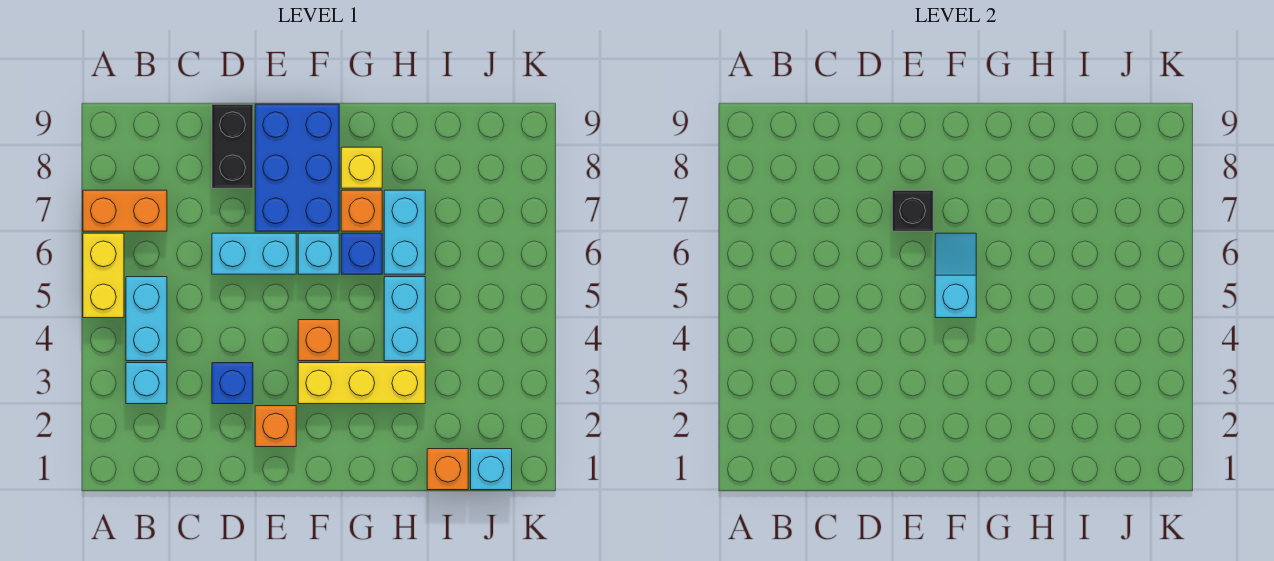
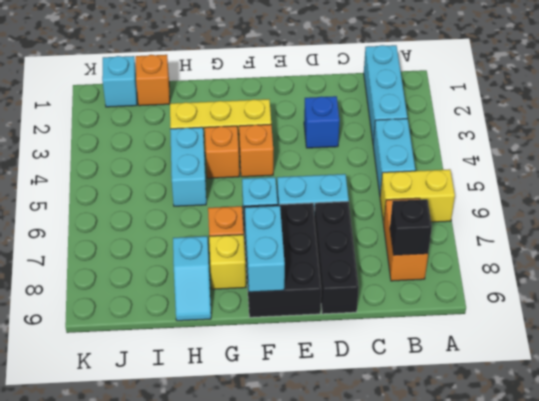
yellow 1x2 brick [83,233,124,318] -> yellow 1x2 brick turned to [380,169,455,223]
orange 1x2 brick [83,190,167,231] -> orange 1x2 brick turned to [383,198,428,281]
cyan 1x1 brick [126,363,167,404] -> cyan 1x3 brick [364,45,407,142]
black 1x2 brick [212,104,253,188] -> black 1x3 brick [315,201,359,314]
orange 1x1 brick [255,406,296,447] -> orange 1x1 brick moved to [205,126,239,178]
blue 2x3 brick [255,104,339,231] -> black 2x3 brick [244,203,322,317]
black 1x1 brick [892,190,933,231] -> black 1x1 brick moved to [390,199,432,255]
cyan 1x2 slope [935,233,976,318] -> cyan 1x2 slope moved to [173,236,211,321]
blue 1x1 brick [341,233,382,274] -> none
cyan 1x2 brick [384,190,425,274] -> cyan 1x2 brick moved to [245,206,285,292]

